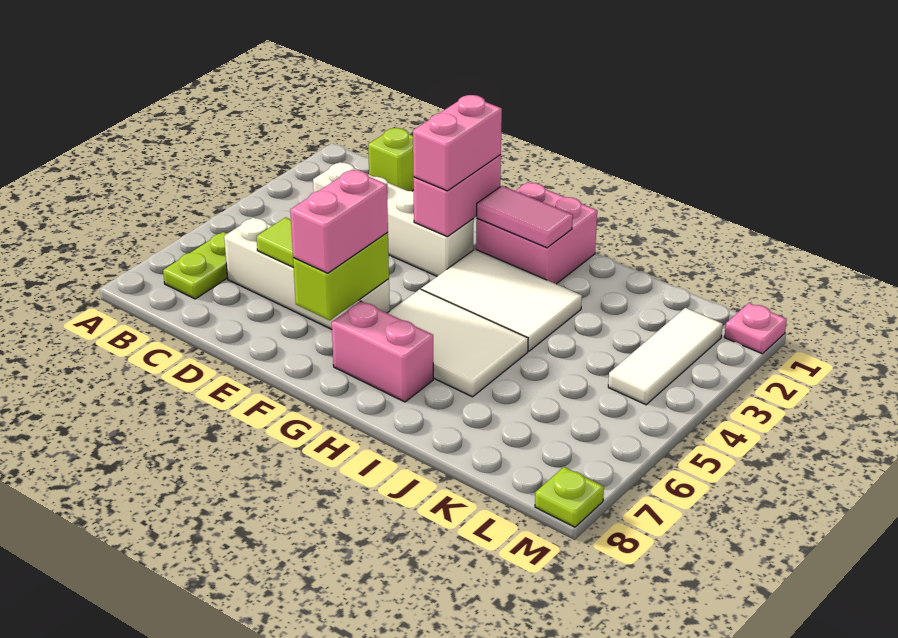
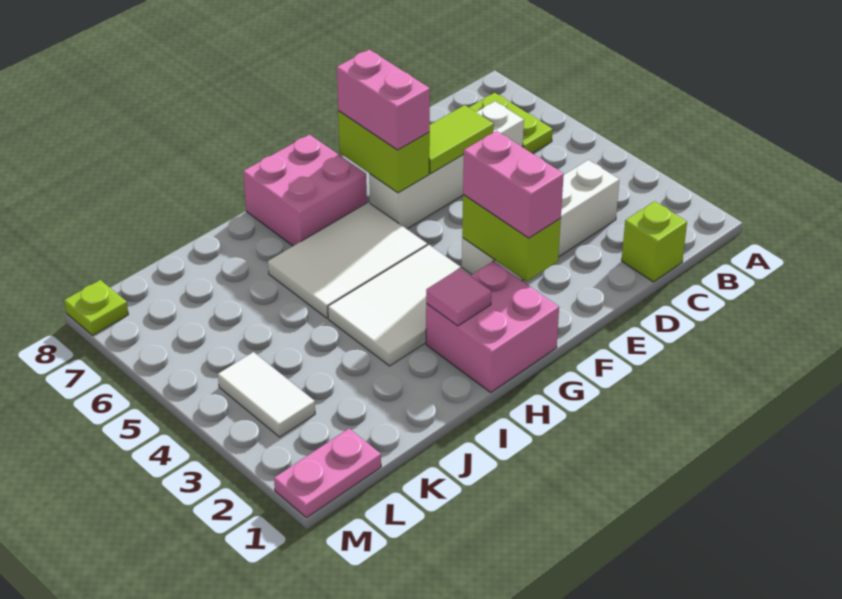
pink 1x2 brick [413,155,501,237] -> lime 1x2 brick [462,195,561,281]
pink 1x2 tile [477,186,573,248] -> pink 1x1 tile [426,269,491,326]
pink 1x2 brick [332,301,433,402] -> pink 2x2 brick [243,135,367,246]
white 1x3 tile [608,308,723,405] -> white 1x2 tile [218,352,315,437]
pink 1x1 plate [724,303,787,354] -> pink 1x2 plate [274,429,381,518]

